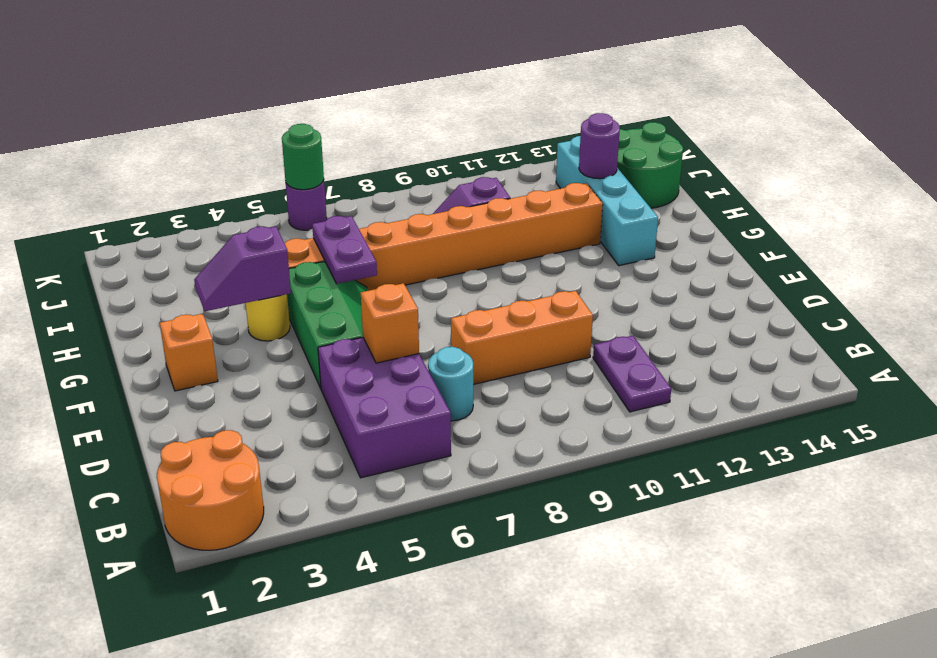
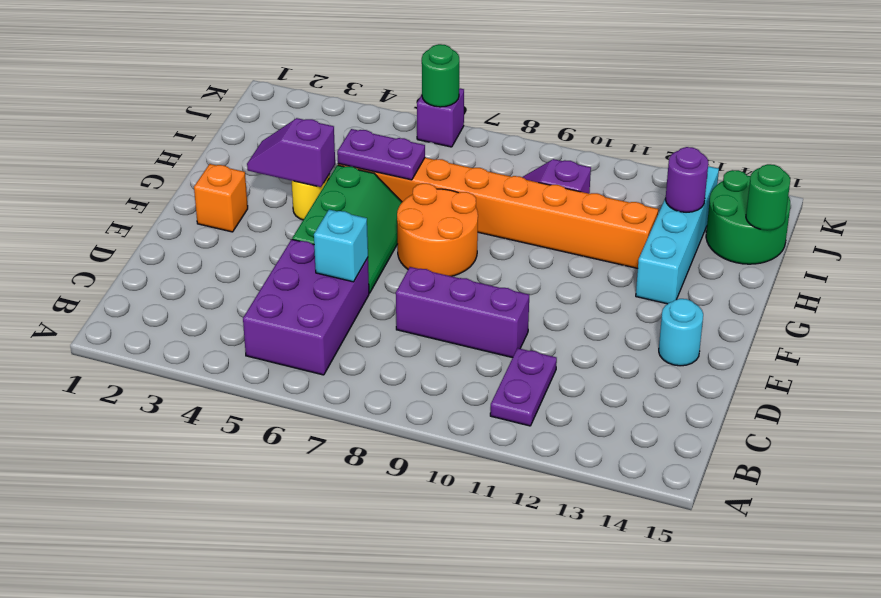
orange 2x2 round brick [157,430,264,550] -> orange 2x2 round brick moved to [397,183,478,276]
cyan 1x1 round brick [428,347,473,421] -> cyan 1x1 round brick moved to [659,299,703,366]
orange 1x1 brick [361,283,419,363] -> cyan 1x1 brick [314,210,368,282]
orange 1x3 brick [451,291,593,384] -> purple 1x3 brick [396,267,529,358]
purple 1x2 plate [312,216,377,284] -> purple 1x2 plate turned to [337,129,425,180]
none -> green 1x1 round brick [746,164,790,230]
purple 1x1 round brick [285,180,327,230] -> purple 1x1 brick [417,88,464,147]

